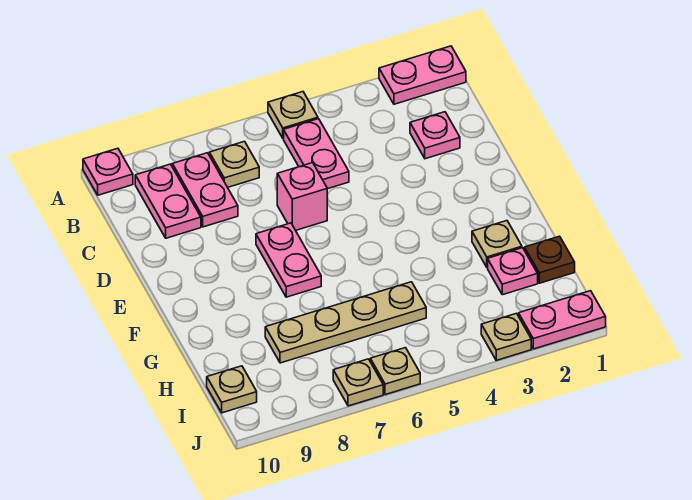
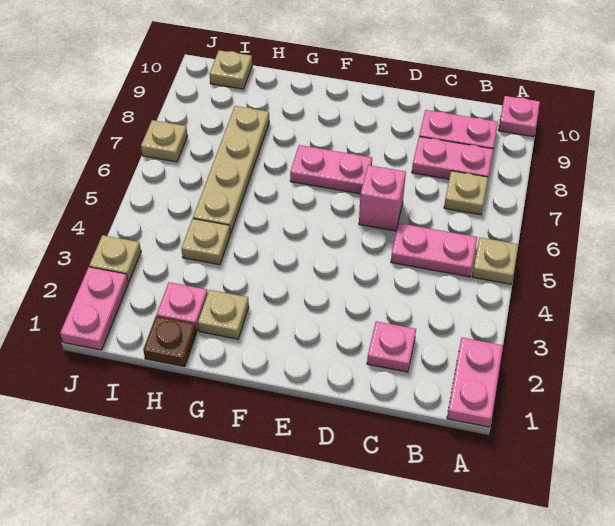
tan 1x1 plate [370,348,420,395] -> tan 1x1 plate moved to [181,219,230,265]

